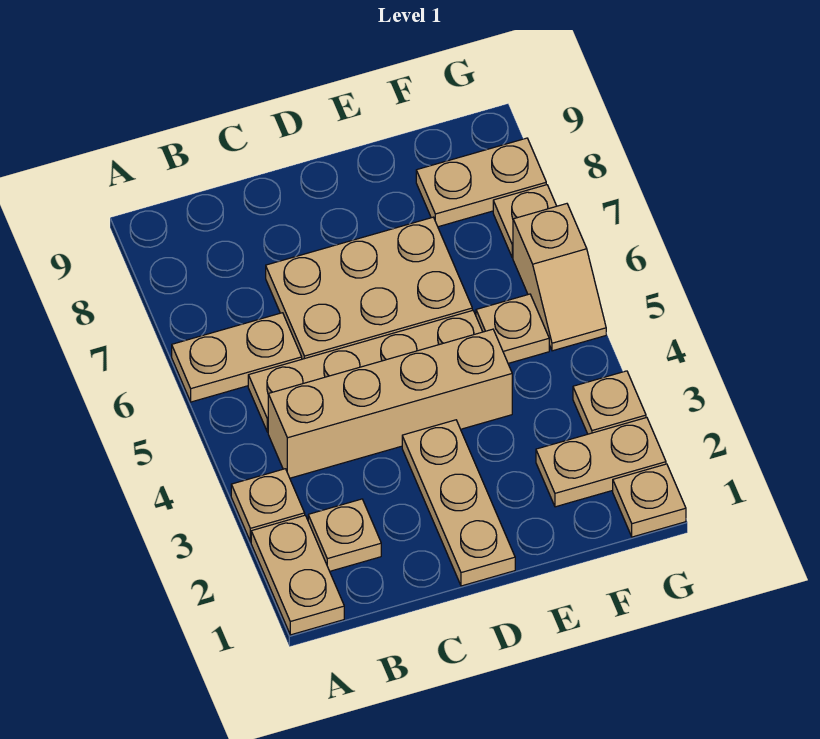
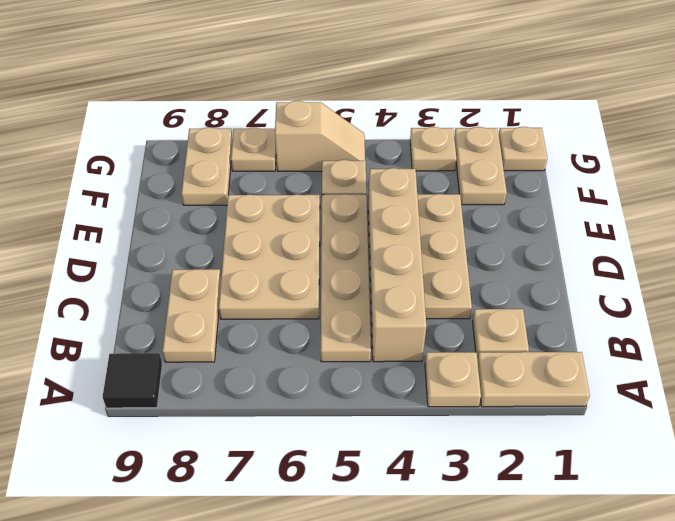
tan 1x2 plate [172,313,302,402] -> tan 1x2 plate moved to [163,269,221,362]
none -> black 1x1 tile [103,353,162,408]
tan 1x3 plate [402,420,515,586] -> tan 1x3 plate turned to [417,194,472,319]

